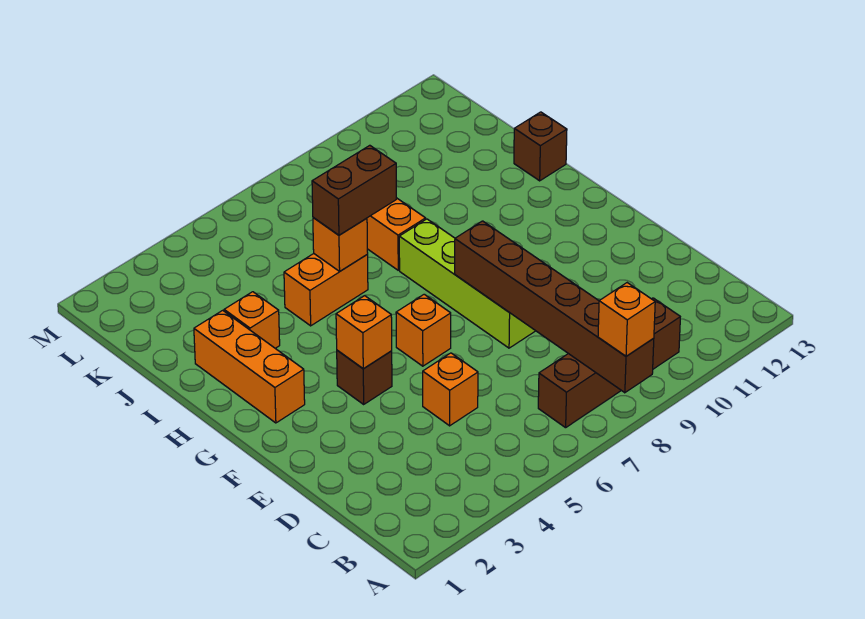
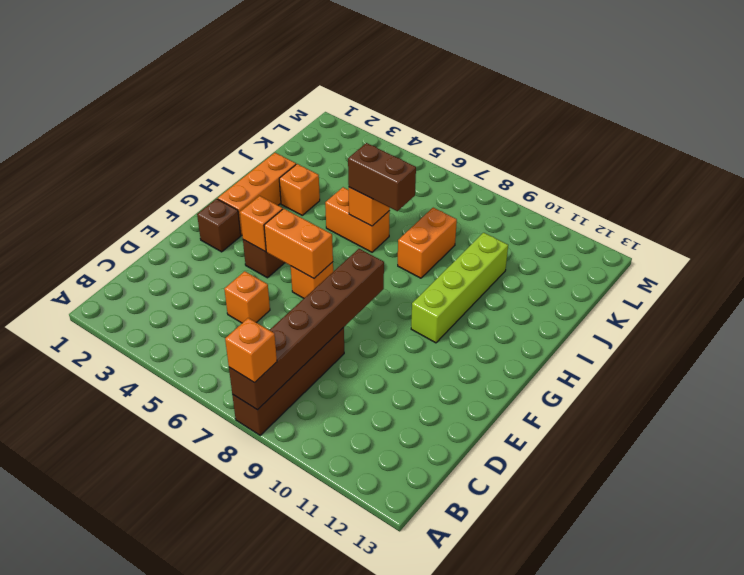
brown 1x4 brick [538,298,680,428] -> brown 1x4 brick turned to [232,328,344,435]
lime 1x4 brick [399,219,535,348] -> lime 1x4 brick moved to [411,233,508,343]
none -> orange 1x2 brick [264,209,333,278]
brown 1x1 brick [514,112,567,181] -> brown 1x1 brick moved to [197,199,241,252]

